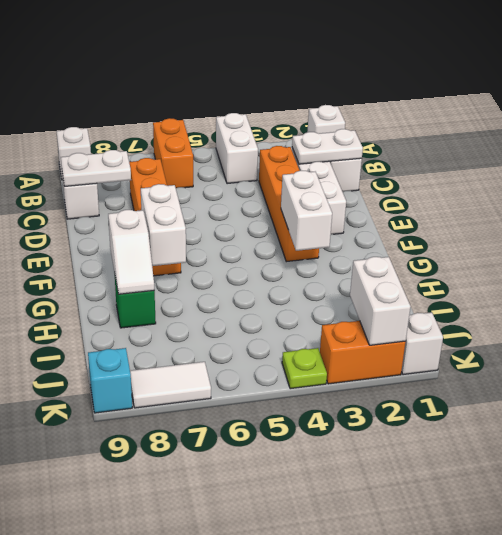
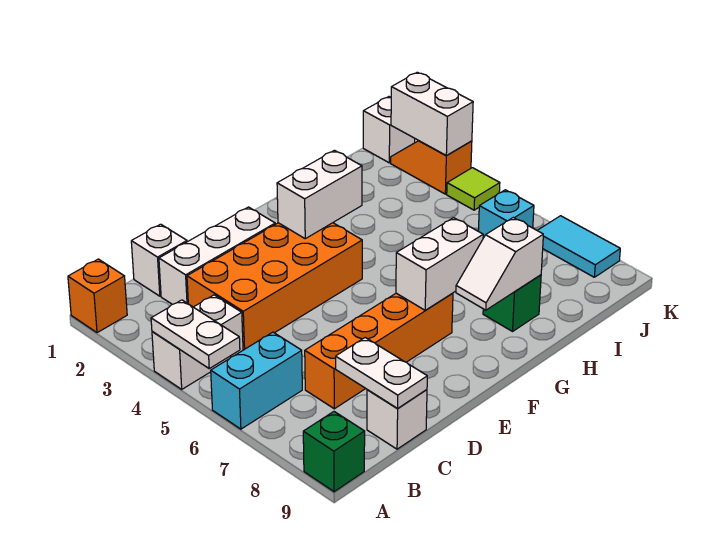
white 1x1 brick [307,105,345,134] -> orange 1x1 brick [68,259,127,333]
orange 1x2 brick [153,118,193,188] -> cyan 1x2 brick [211,332,302,429]
white 1x1 brick [56,127,91,180] -> green 1x1 brick [303,412,365,492]
white 1x2 plate [292,129,363,164] -> white 1x2 plate moved to [151,300,240,368]
orange 1x4 brick [259,146,319,262] -> orange 2x4 brick [187,223,362,350]
white 1x2 slope [108,210,154,294] -> white 1x2 slope turned to [456,218,543,310]
white 1x2 brick [350,257,411,345] -> white 1x2 brick turned to [391,72,473,156]
orange 1x2 brick [320,321,405,384] -> orange 1x2 slope [391,141,472,194]
lime 1x1 plate [282,348,327,389] -> lime 1x1 tile [447,168,500,210]
white 1x2 tile [130,362,211,408] -> cyan 1x2 tile [537,216,620,277]
cyan 1x1 brick [88,348,132,413] -> cyan 1x1 brick moved to [478,190,534,238]

